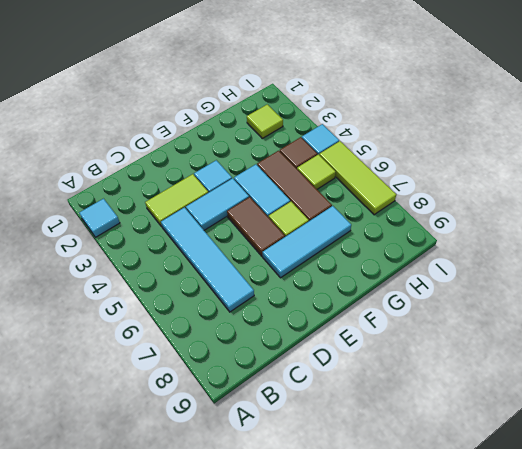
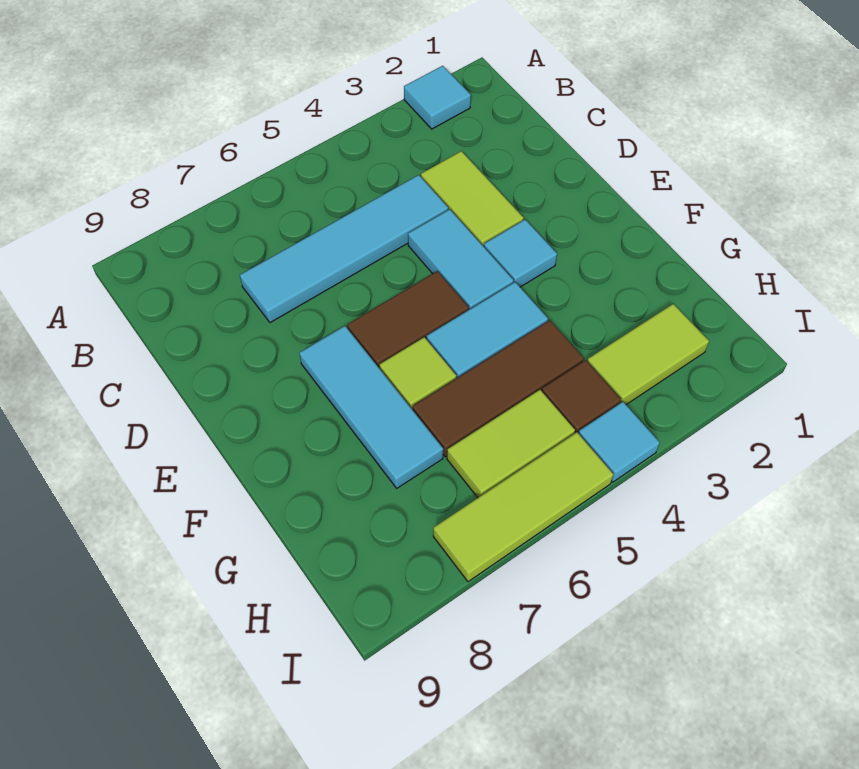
lime 1x1 tile [247,104,283,138] -> lime 1x2 tile [587,304,709,405]
lime 1x1 tile [297,154,336,189] -> lime 1x2 tile [447,390,575,498]

